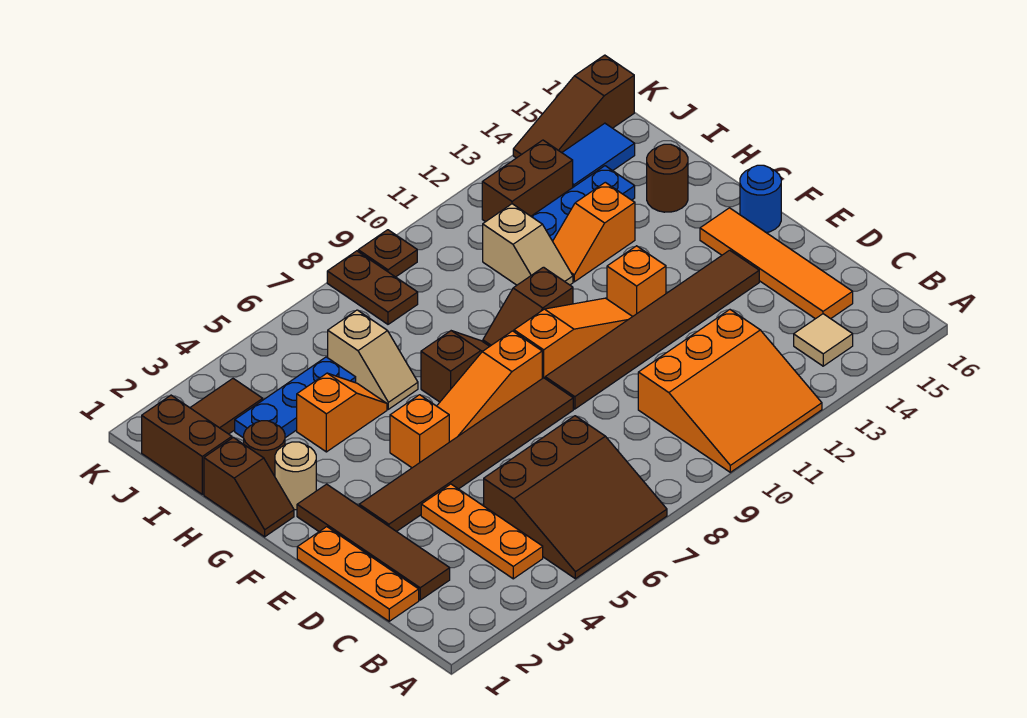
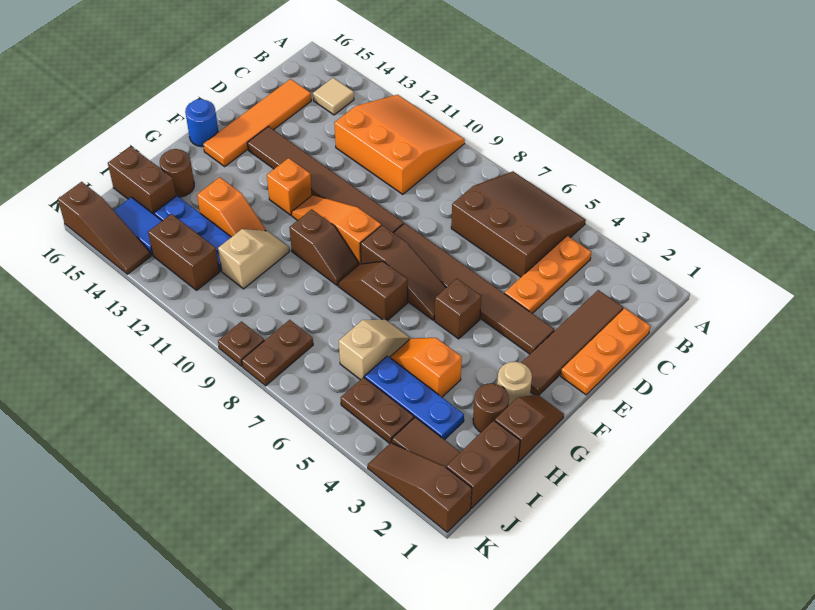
orange 1x1 brick [390,395,449,468] -> brown 1x1 brick [435,279,481,339]
orange 1x3 slope [437,331,542,442] -> brown 1x3 slope [360,225,446,320]
none -> brown 1x2 brick [108,146,176,214]
none -> brown 1x2 plate [341,377,414,443]
none -> brown 1x3 slope [368,443,472,532]

